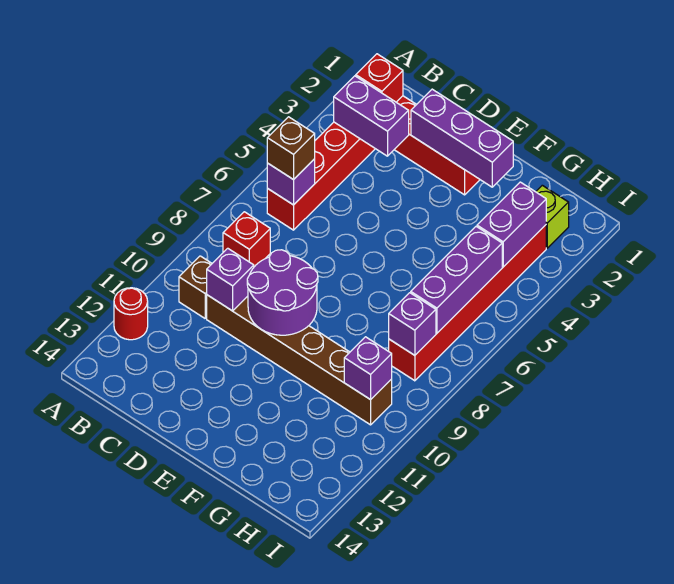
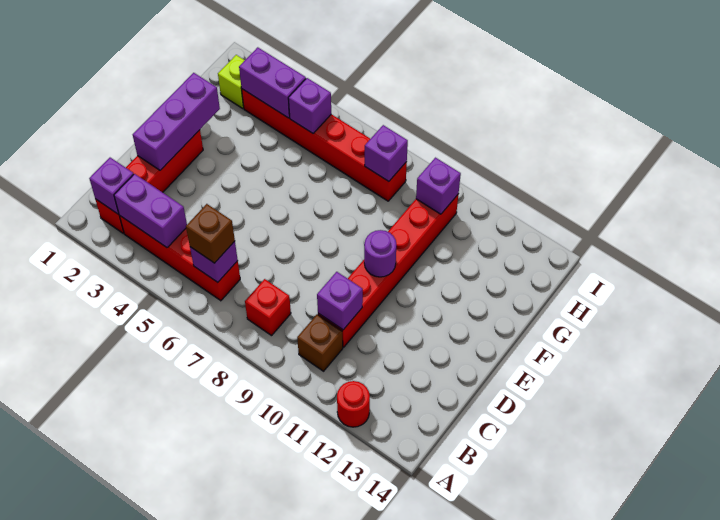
red 1x1 brick [356,54,403,102] -> purple 1x1 brick [89,158,134,214]
purple 1x2 brick [334,76,409,156] -> purple 1x2 brick turned to [114,174,187,247]
brown 1x6 brick [207,295,392,425] -> red 1x6 brick [318,195,458,347]
purple 2x2 round brick [247,250,318,335] -> purple 1x1 round brick [364,230,396,277]
purple 1x3 brick [411,227,502,333] -> purple 1x1 brick [288,78,331,133]

